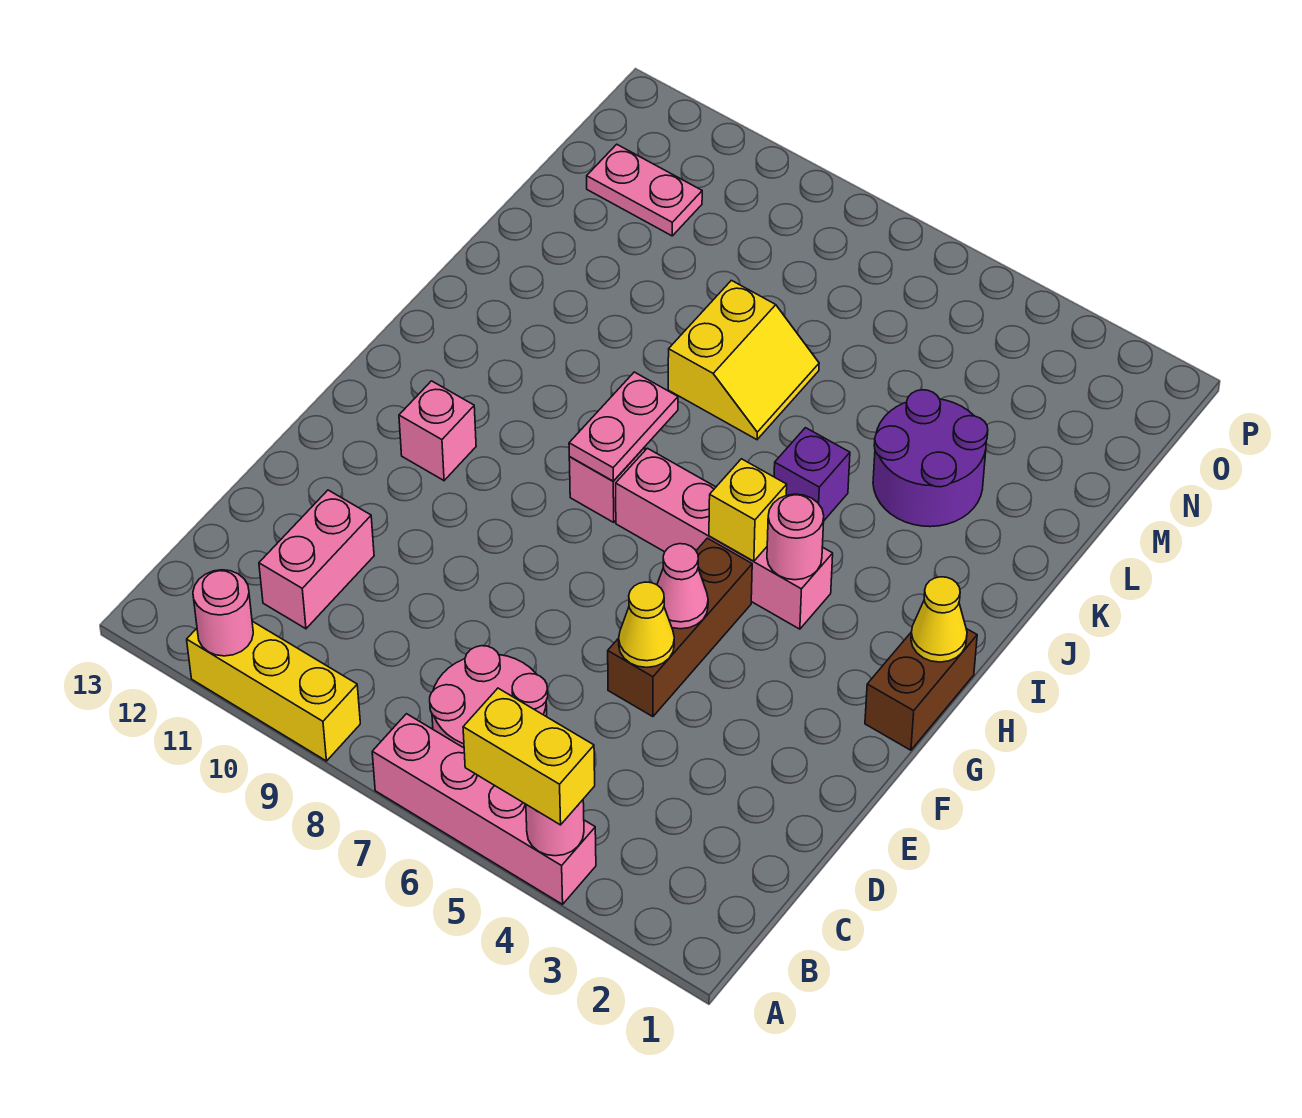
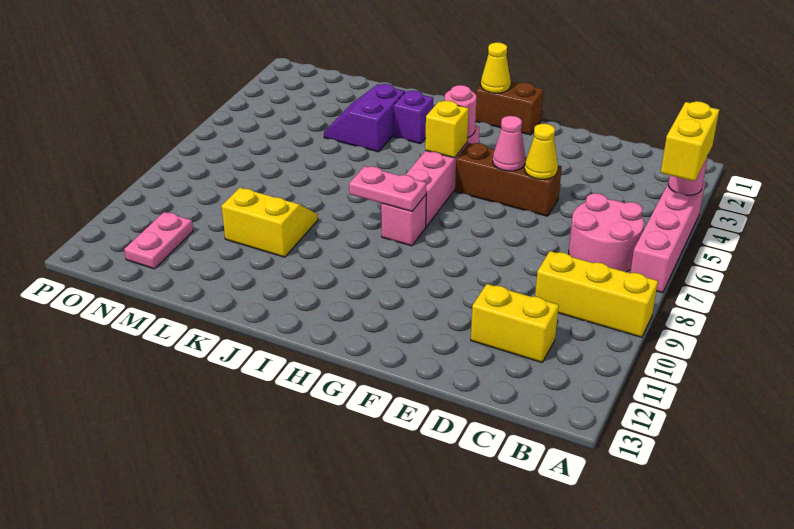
yellow 1x3 brick [187,621,360,761] -> yellow 1x3 brick turned to [535,251,658,337]
pink 1x1 round brick [193,570,253,656] -> none
pink 1x2 brick [259,490,374,629] -> yellow 1x2 brick [471,284,559,363]
pink 1x1 brick [399,381,476,481] -> none
purple 1x1 brick [774,428,850,520] -> purple 1x1 brick moved to [394,91,433,144]
purple 2x2 round brick [873,390,988,527] -> purple 2x2 slope [324,84,405,152]
yellow 2x2 slope [668,280,819,440] -> yellow 2x2 slope moved to [222,188,318,257]

